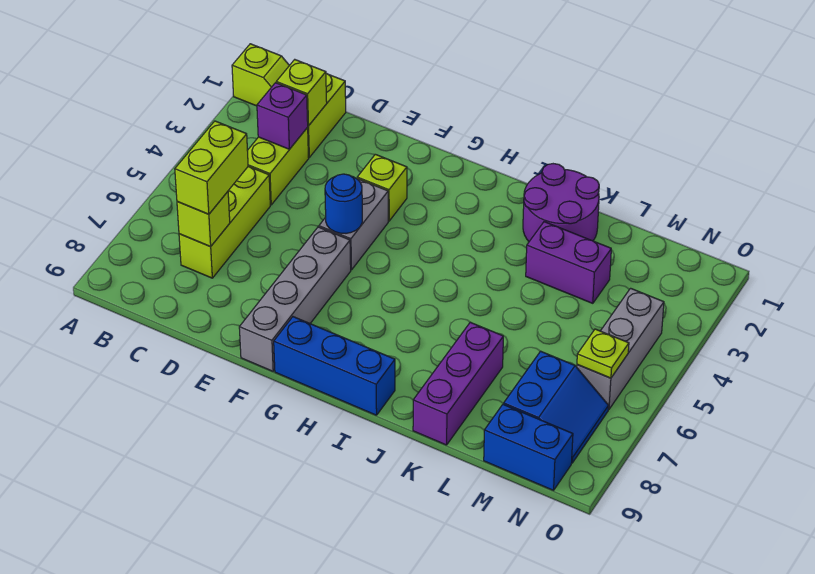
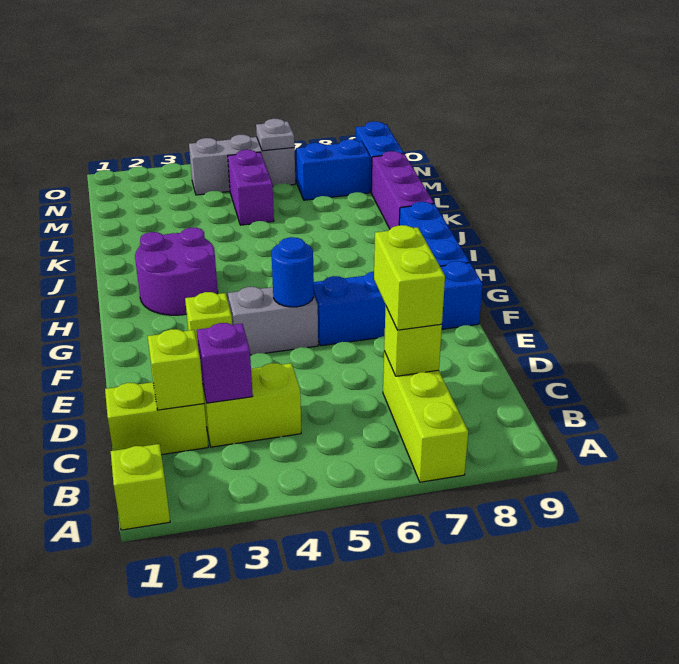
lime 1x3 brick [179,167,270,278] -> lime 1x3 brick turned to [383,351,468,482]
lime 1x2 brick [175,121,248,214] -> lime 1x2 brick turned to [374,225,445,330]
grey 1x4 brick [239,227,351,371] -> blue 1x4 brick [314,261,483,346]
purple 2x2 round brick [523,164,599,241] -> purple 2x2 round brick moved to [135,228,218,315]
purple 1x2 brick [526,222,611,303] -> purple 1x2 brick moved to [228,150,274,225]
purple 1x3 brick [413,322,503,445] -> purple 1x3 brick turned to [371,151,434,229]
lime 1x1 plate [577,329,629,378] -> grey 1x1 plate [256,119,294,151]

